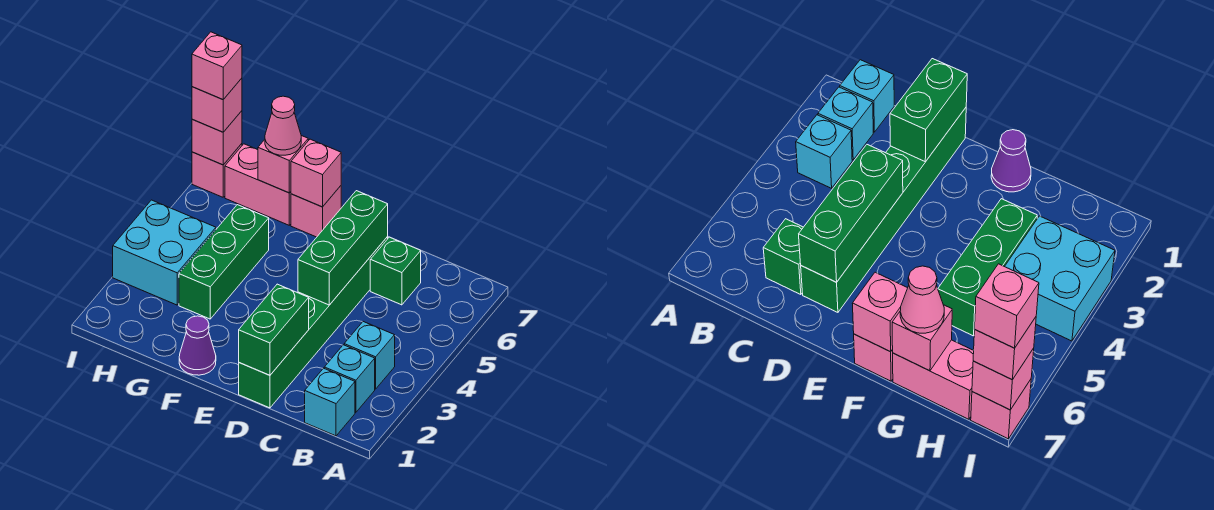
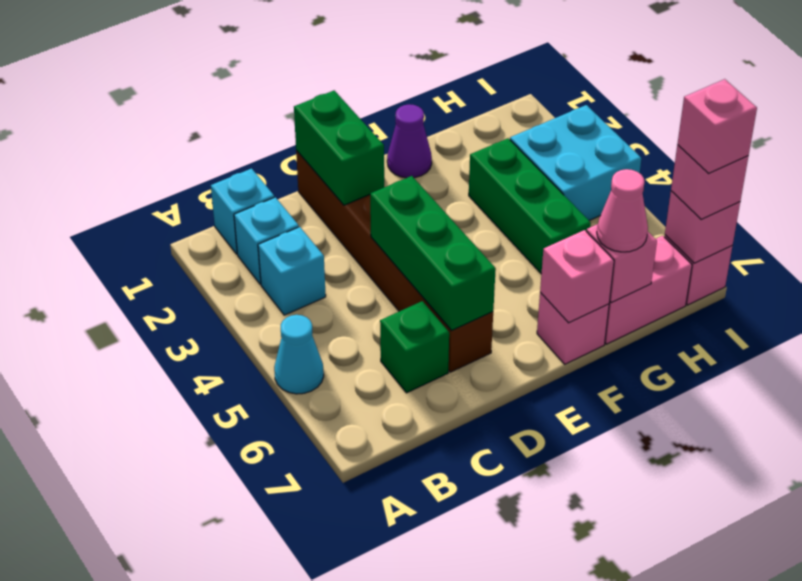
none -> cyan 1x1 cone [274,315,324,394]
green 1x6 brick [239,237,388,408] -> brown 1x6 brick [296,151,493,372]

